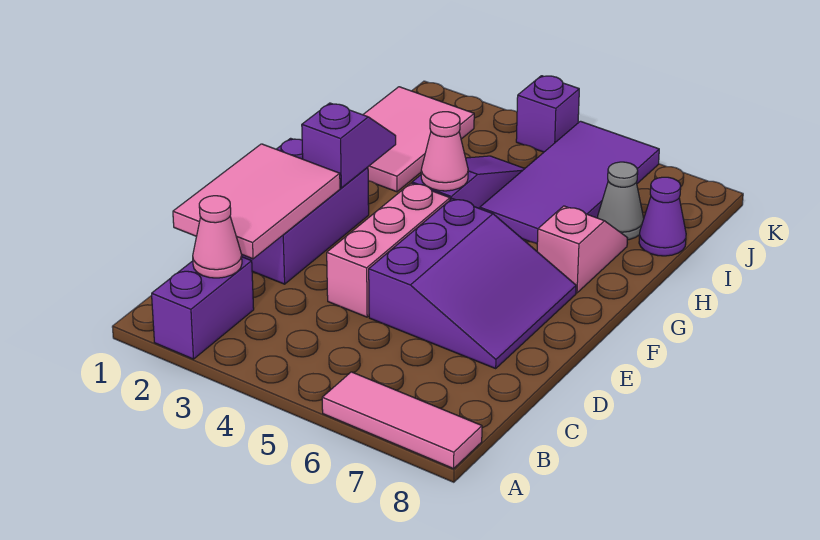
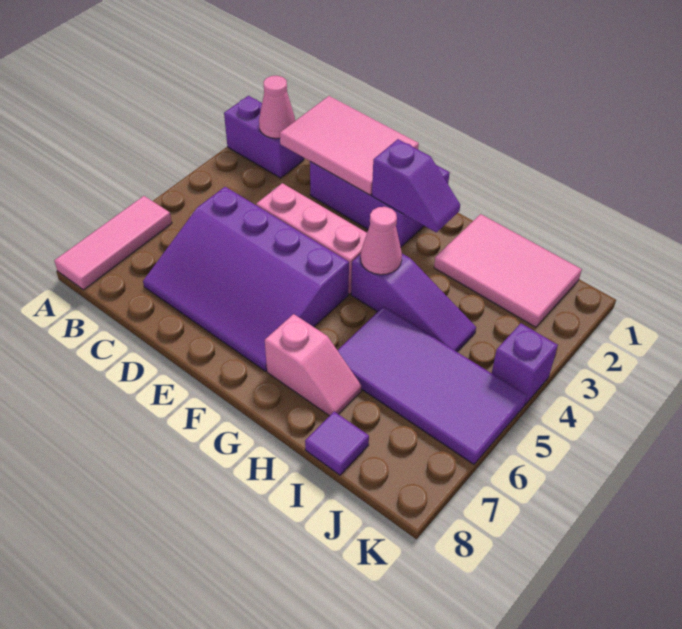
purple 3x3 slope [369,199,576,368] -> purple 3x4 slope [143,187,349,371]
grey 1x1 cone [598,162,644,240] -> none
purple 1x1 cone [639,177,686,256] -> purple 1x1 tile [305,412,369,475]

